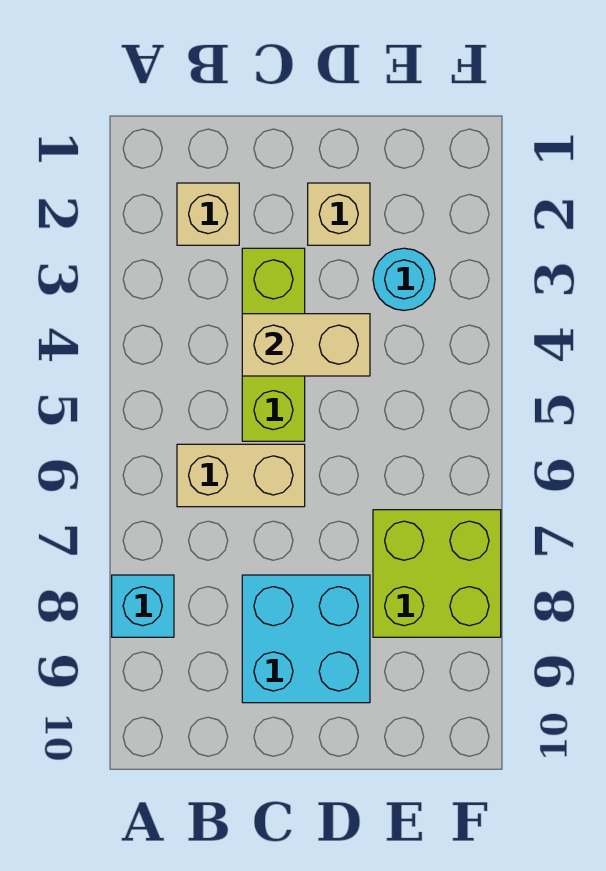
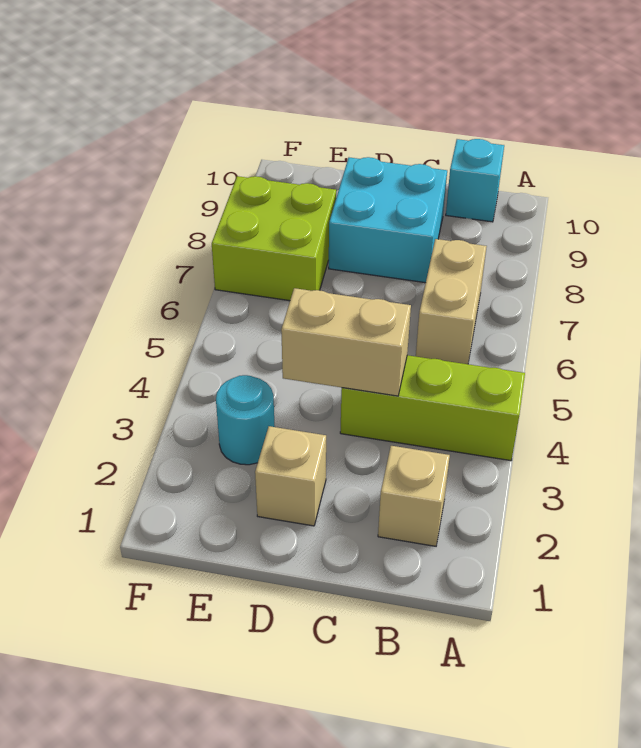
cyan 1x1 brick [112,575,174,637] -> cyan 1x1 brick moved to [446,139,504,222]
tan 1x2 brick [177,444,305,507] -> tan 1x2 brick turned to [416,239,487,364]
lime 1x3 brick [242,248,305,441] -> lime 1x3 brick turned to [340,355,525,461]

